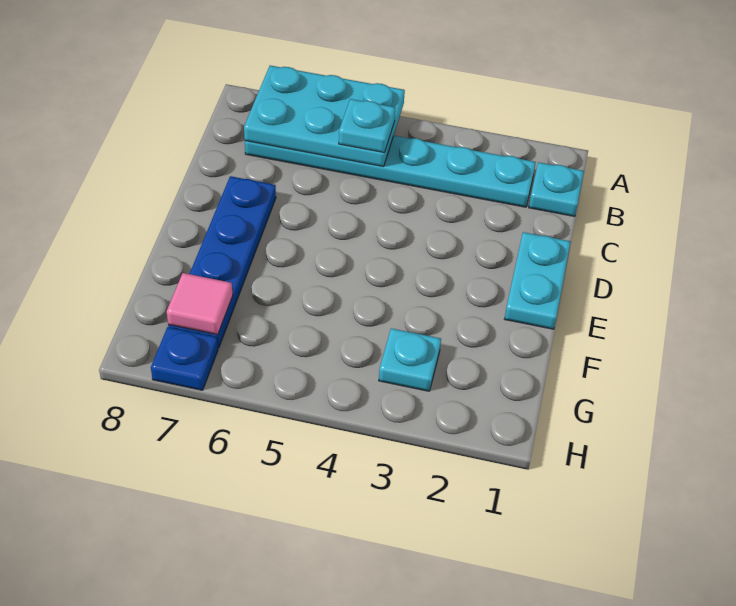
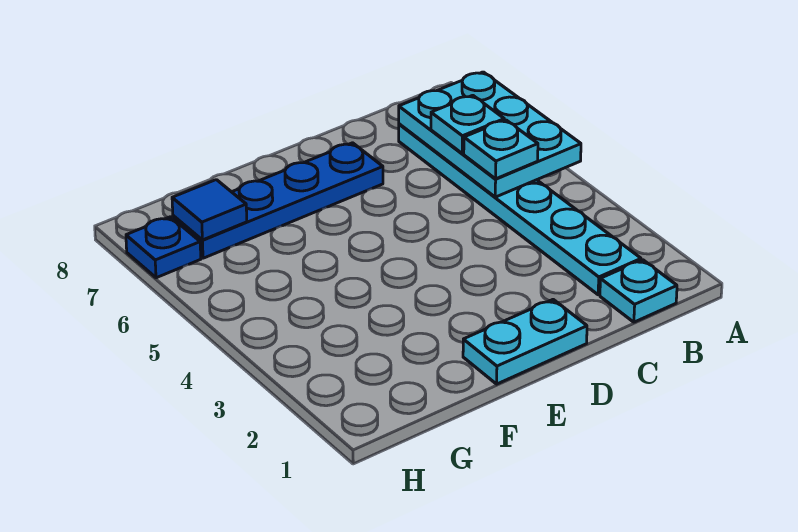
cyan 1x1 plate [379,328,441,391] -> cyan 1x1 plate moved to [431,95,504,153]
pink 1x1 tile [166,273,233,335] -> blue 1x1 tile [172,180,247,240]

